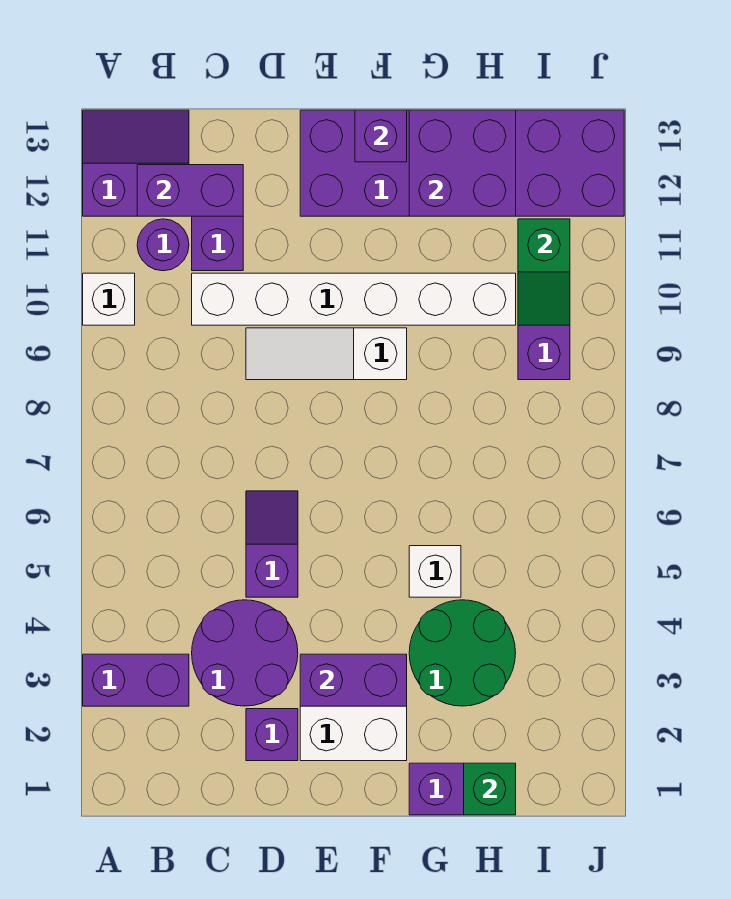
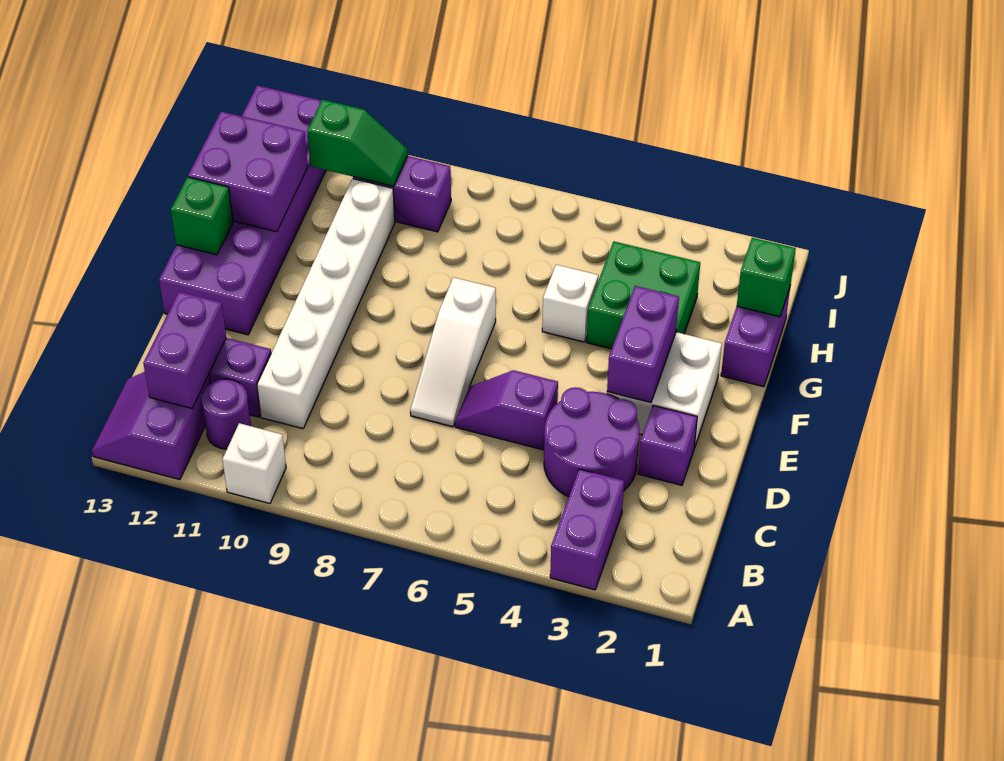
white 1x3 slope [246,328,407,380] -> white 1x3 slope moved to [410,277,496,427]
purple 1x1 brick [355,110,407,162] -> green 1x1 brick [171,177,233,255]
green 2x2 round brick [409,600,516,706] -> green 2x2 brick [587,242,700,349]

